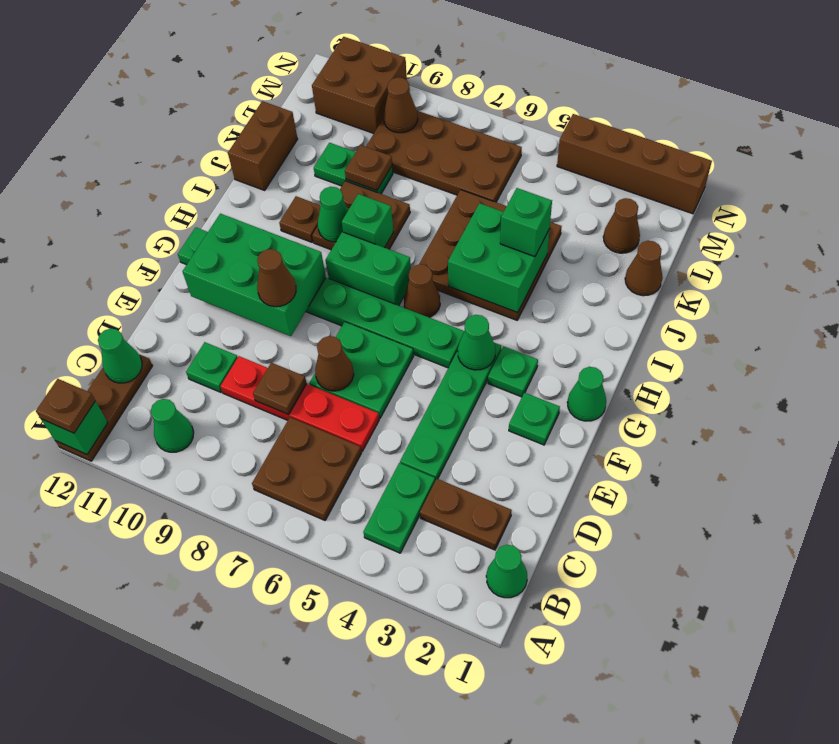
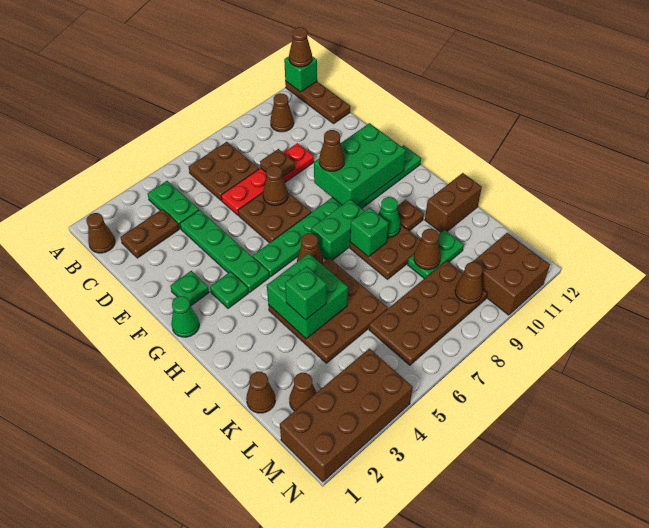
brown 1x1 plate [36,379,95,433] -> brown 1x1 cone [289,27,312,67]
green 1x1 cone [486,545,527,598] -> brown 1x1 cone [86,213,115,253]
green 1x1 cone [151,399,194,452] -> brown 1x1 cone [270,93,294,132]
green 1x1 cone [98,329,142,383] -> none
green 1x1 plate [186,342,238,392] -> none
green 2x2 plate [309,322,414,418] -> brown 2x2 plate [238,193,311,243]
green 1x1 cone [458,315,496,370] -> none
brown 1x2 brick [228,101,298,190] -> brown 1x2 brick turned to [425,173,482,232]
brown 1x1 plate [345,145,392,191] -> brown 1x1 cone [414,229,441,270]
brown 1x4 brick [557,114,712,214] -> brown 2x4 brick [280,349,413,482]

